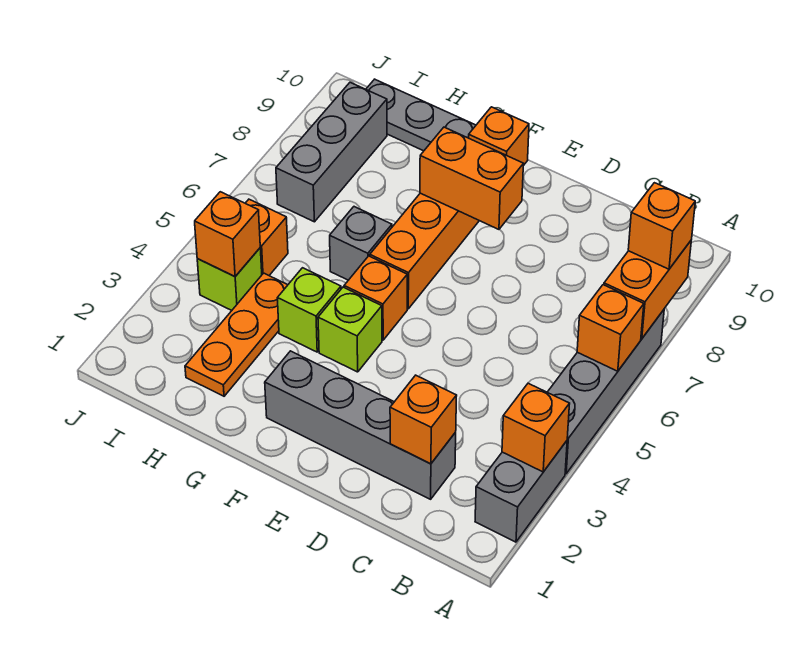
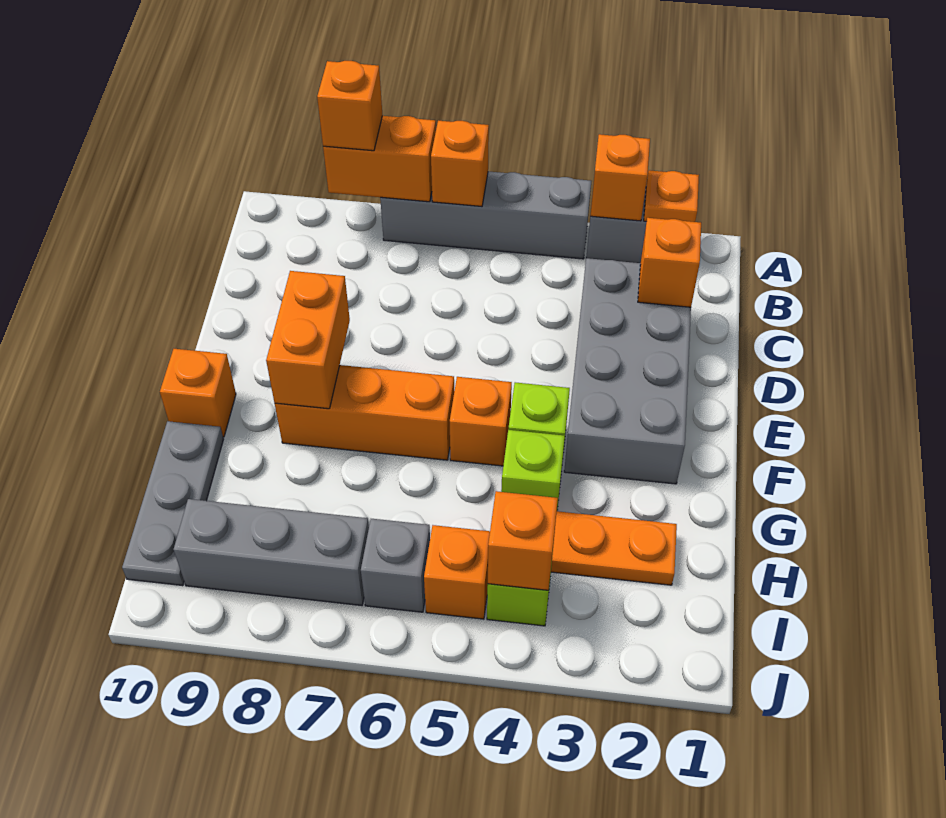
none -> orange 1x1 plate [644,170,699,222]
grey 1x4 brick [265,351,456,499] -> grey 2x4 brick [564,258,691,484]
grey 1x1 brick [330,207,392,280] -> grey 1x1 brick moved to [361,519,430,612]

